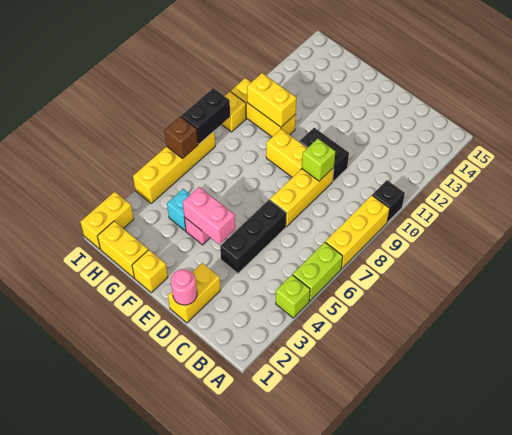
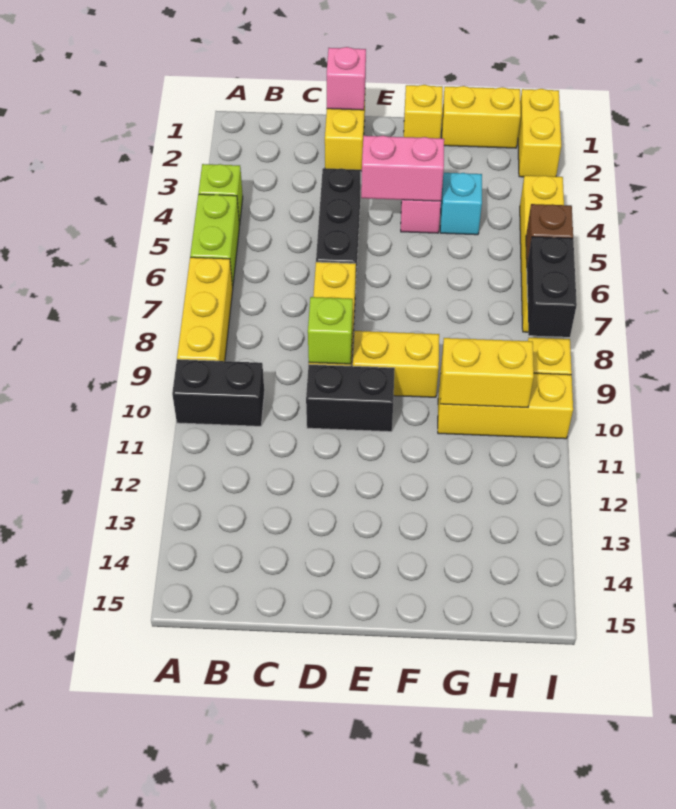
black 1x1 brick [372,180,405,222] -> black 1x2 brick [172,359,264,426]
pink 1x1 round brick [171,269,197,305] -> pink 1x1 brick [327,47,366,110]

